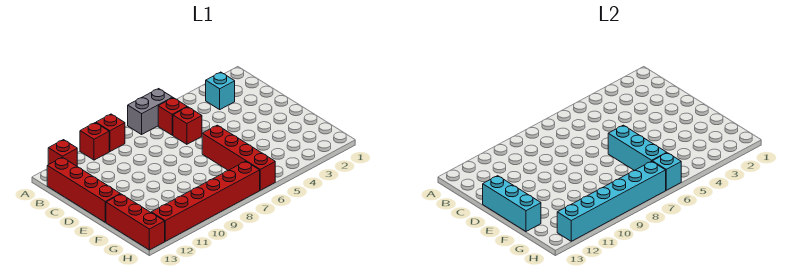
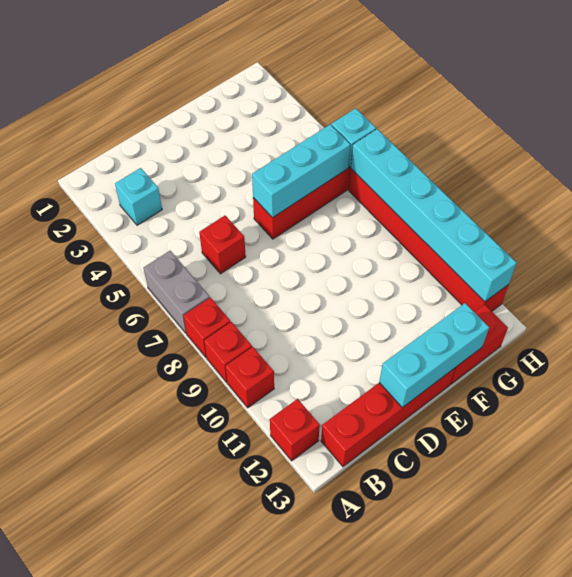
red 1x1 brick [158,98,187,135] -> red 1x1 brick moved to [183,297,230,357]
red 1x3 brick [106,194,165,250] -> red 1x2 brick [450,304,508,384]

